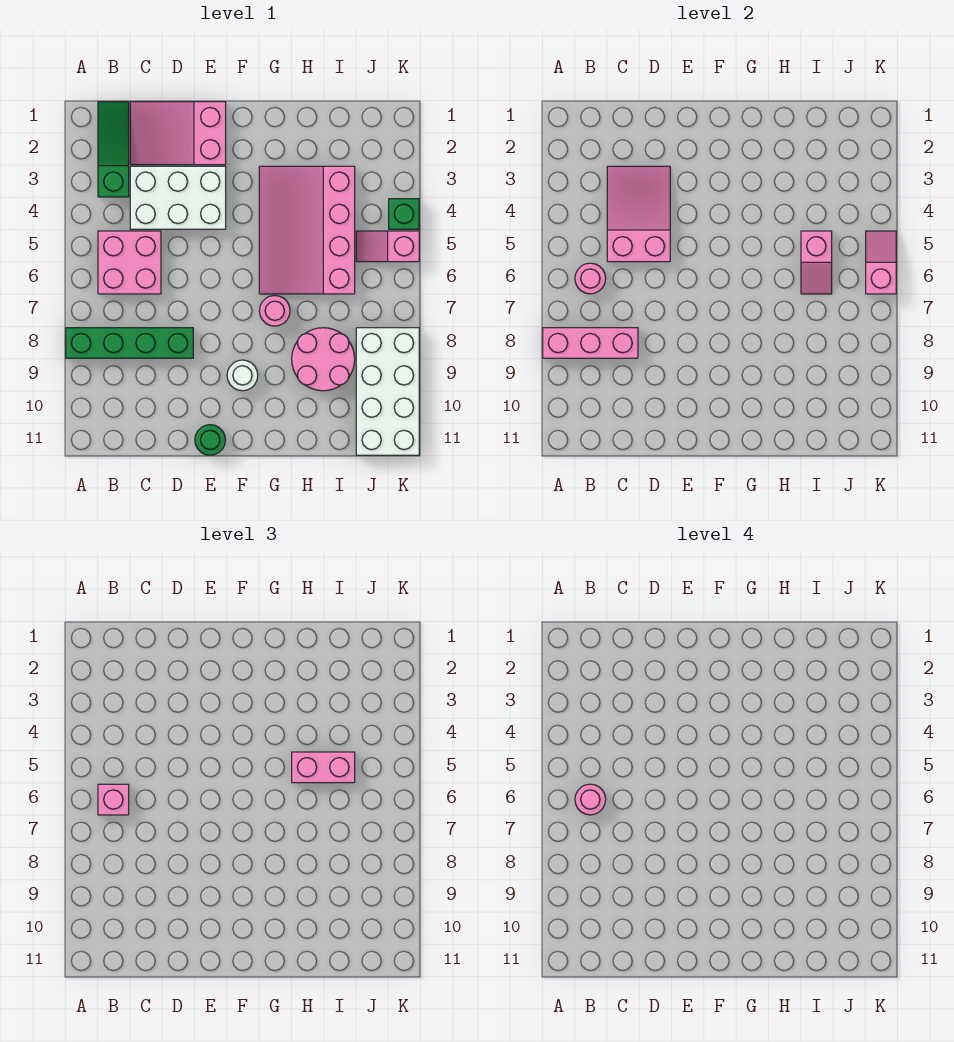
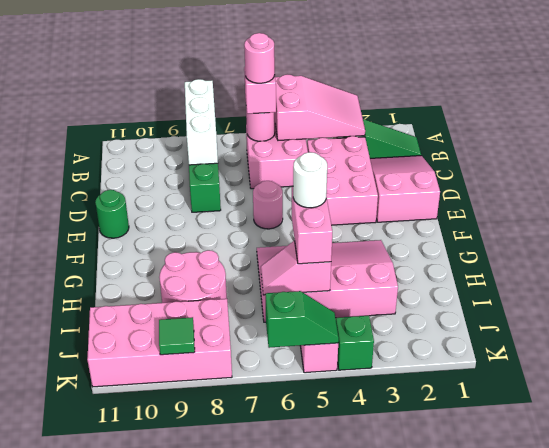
pink 1x3 brick [543,328,638,358] -> white 1x3 brick [185,79,218,165]
white 2x3 brick [130,166,226,229] -> pink 2x3 brick [307,136,378,225]
pink 2x3 slope [607,166,670,262] -> pink 2x3 slope moved to [275,75,365,140]
white 1x1 round brick [227,360,258,391] -> white 1x1 round brick moved to [293,152,327,208]
pink 1x1 round brick [259,296,290,326] -> pink 1x1 round brick moved to [253,181,283,229]
white 2x4 brick [356,328,419,455] -> pink 2x4 brick [87,299,232,387]
pink 1x2 slope [866,231,896,294] -> green 1x2 slope [265,291,339,348]
none -> green 1x1 tile [159,317,195,355]

